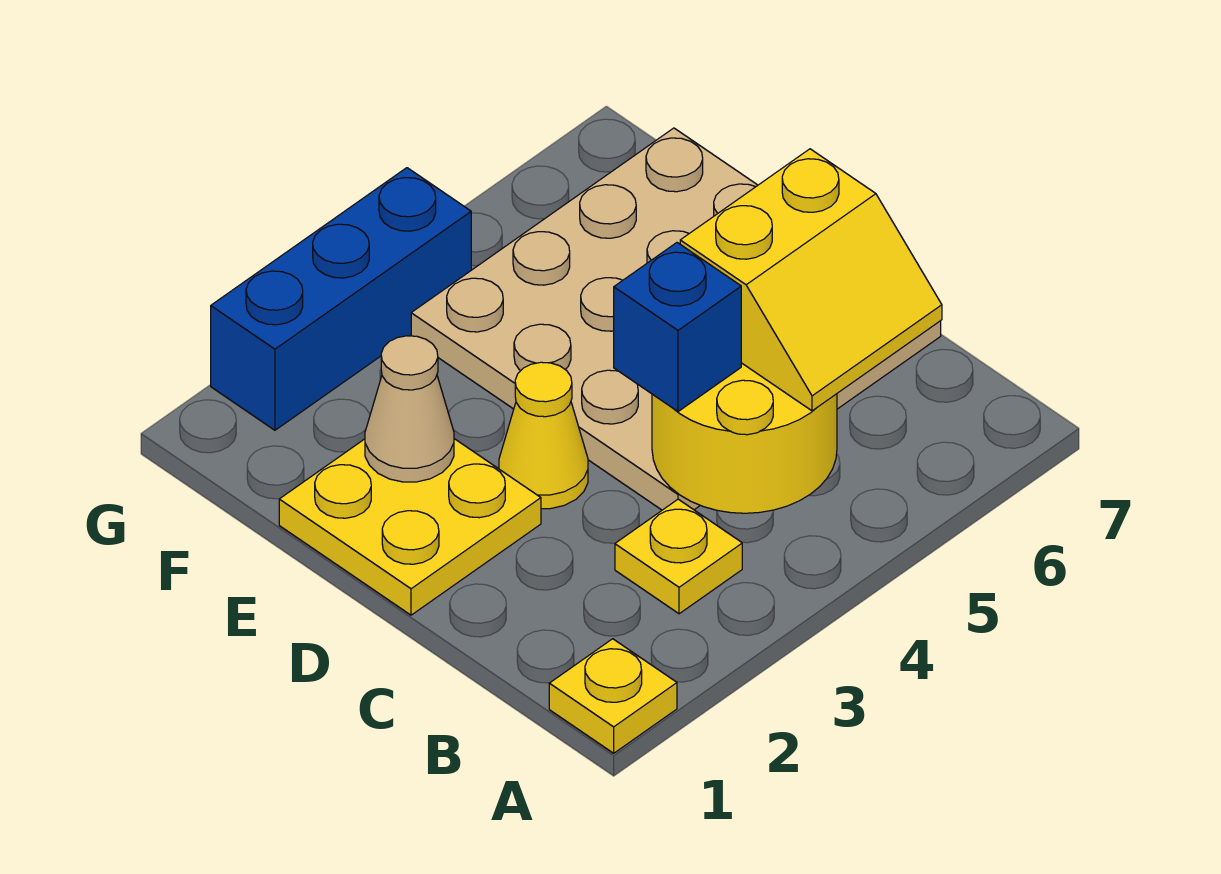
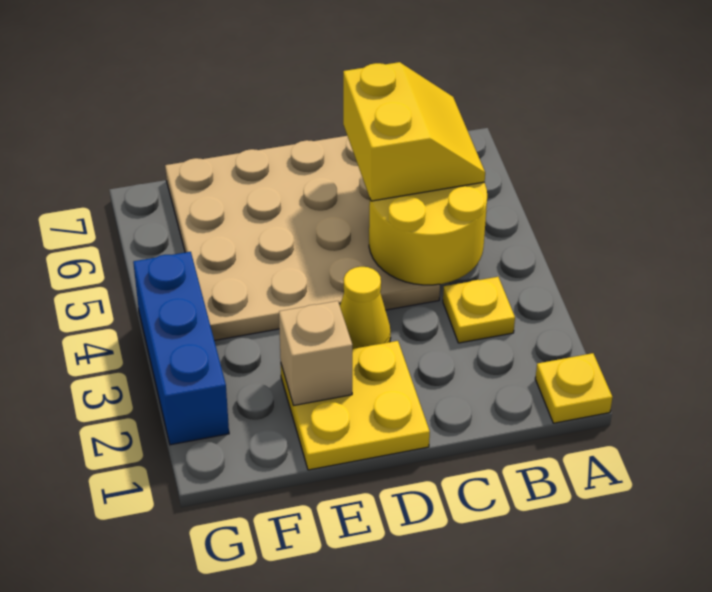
blue 1x1 brick [614,243,741,411] -> none
tan 1x1 cone [365,336,454,482] -> tan 1x1 brick [279,301,352,406]

